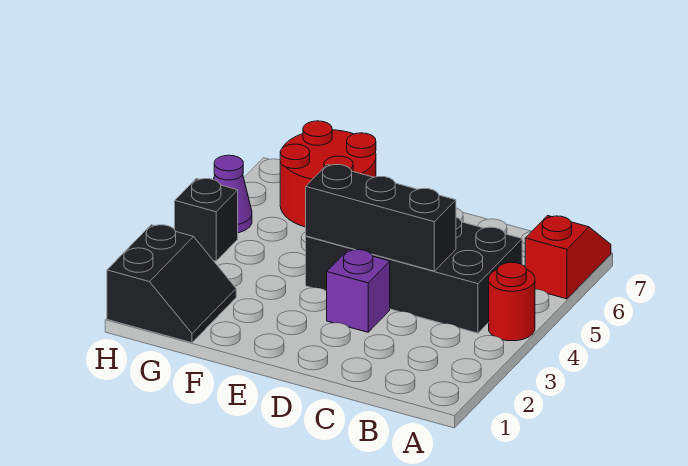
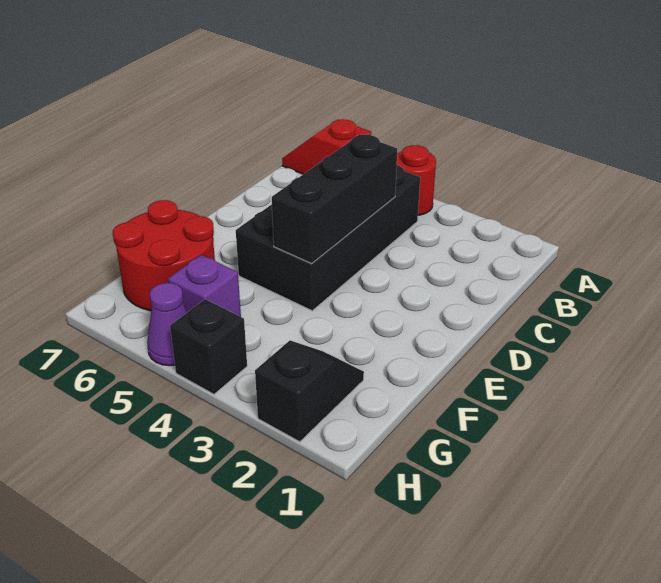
purple 1x1 brick [327,250,390,332] -> purple 1x1 brick moved to [168,255,241,317]
black 2x2 slope [107,225,236,343] -> black 1x2 slope [255,341,364,442]

